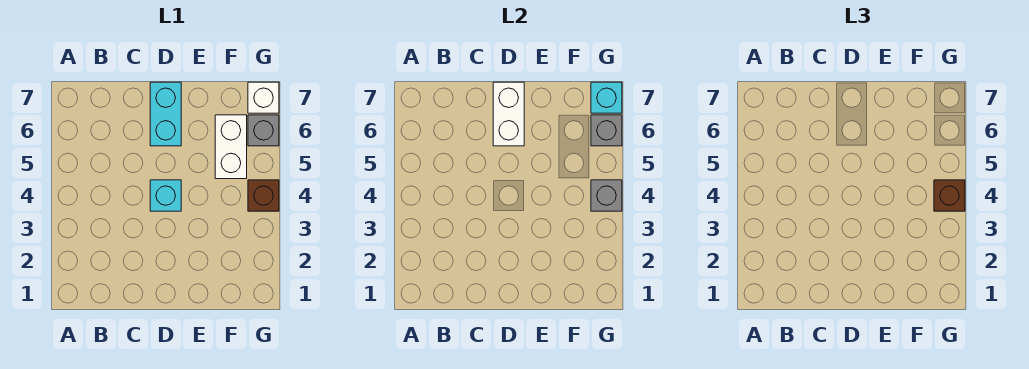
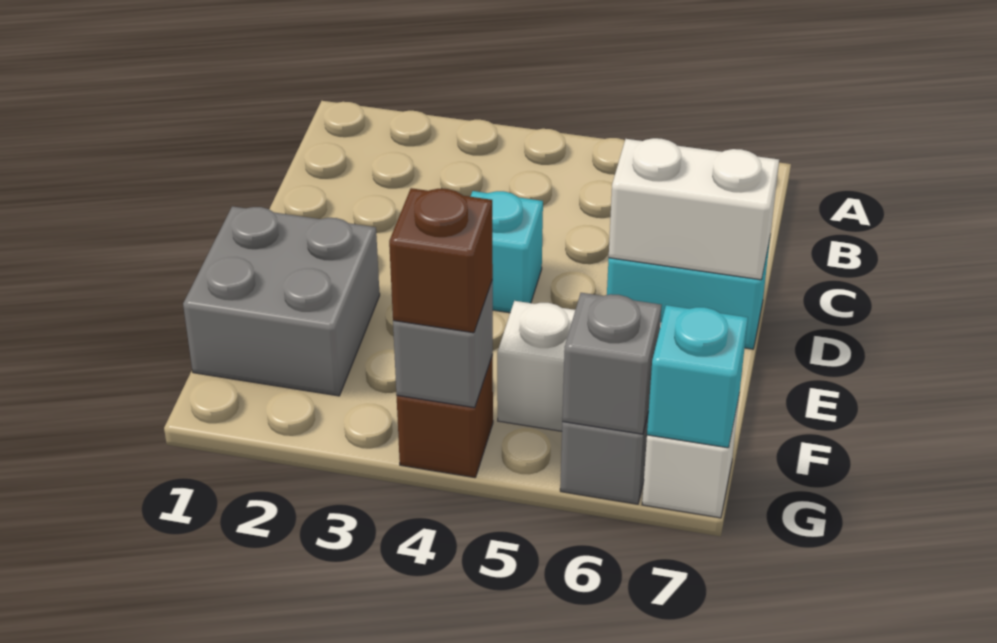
none -> grey 2x2 brick [183,206,380,396]

